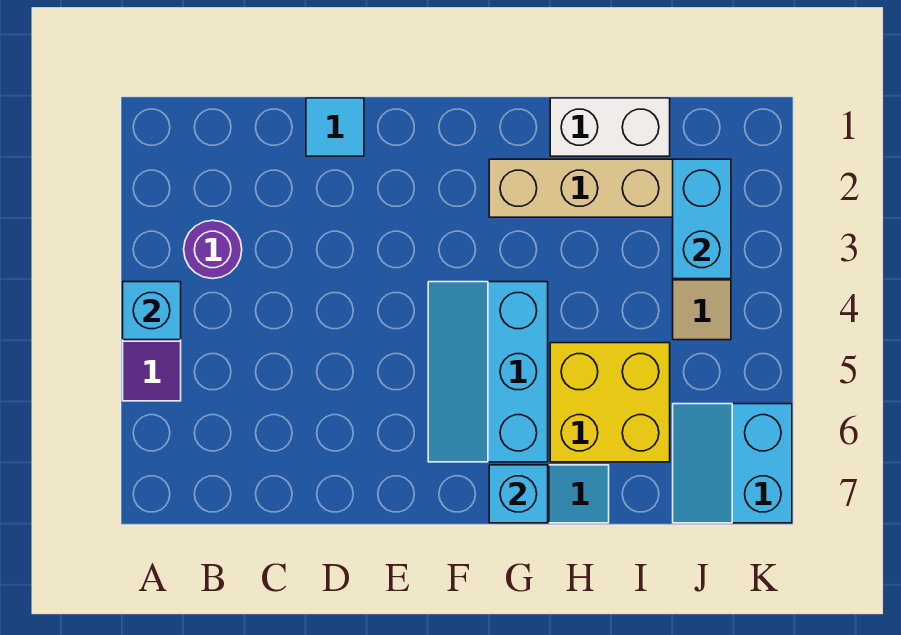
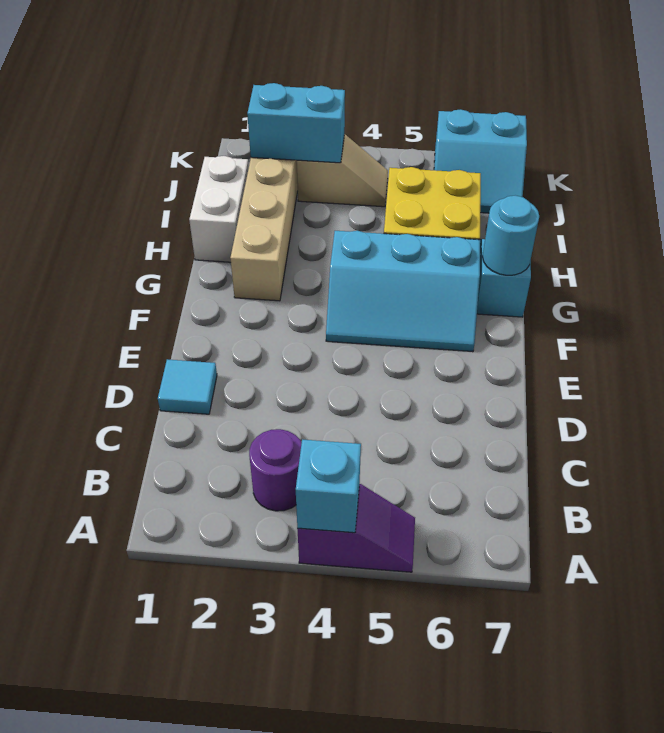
cyan 1x1 brick [489,465,548,523] -> cyan 1x1 round brick [483,195,539,275]

